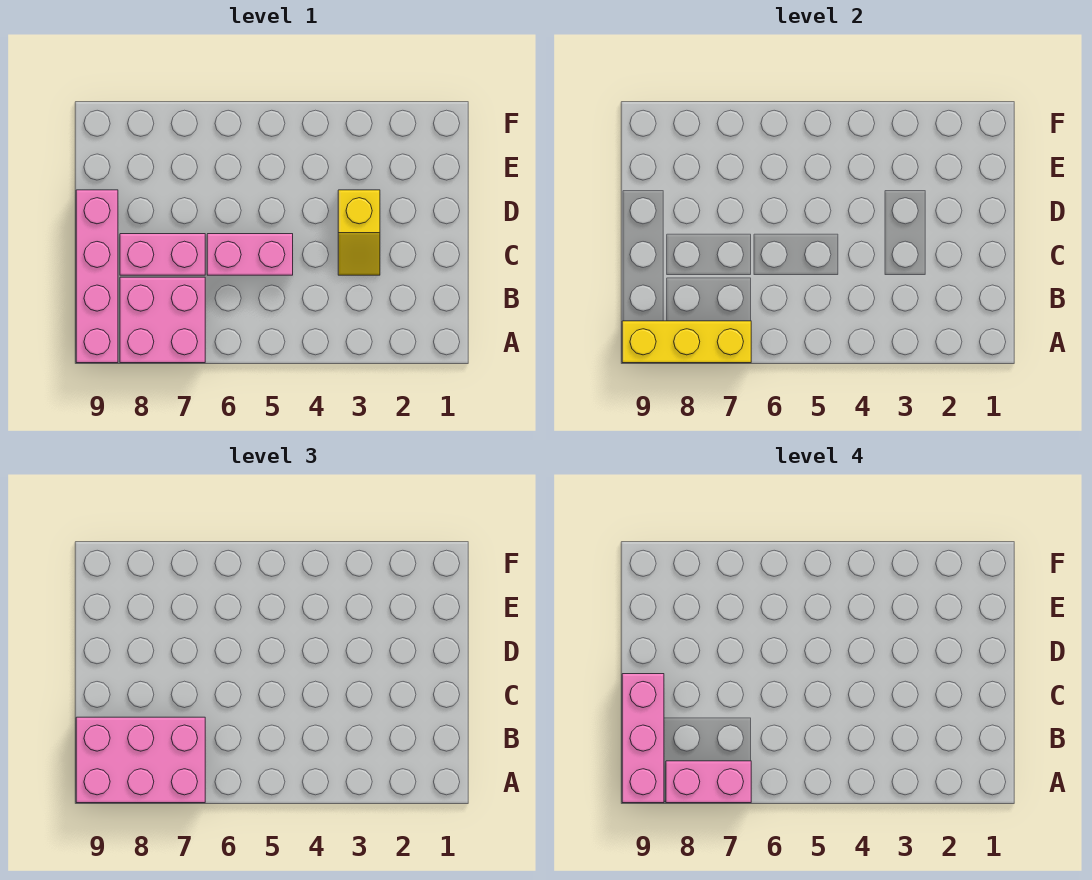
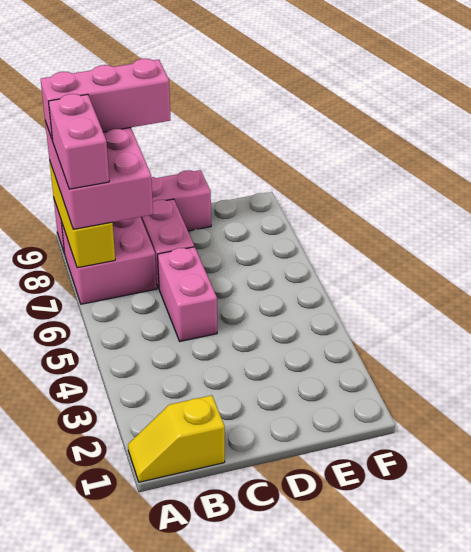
yellow 1x2 slope [338,190,380,275] -> yellow 1x2 slope moved to [128,395,225,482]

